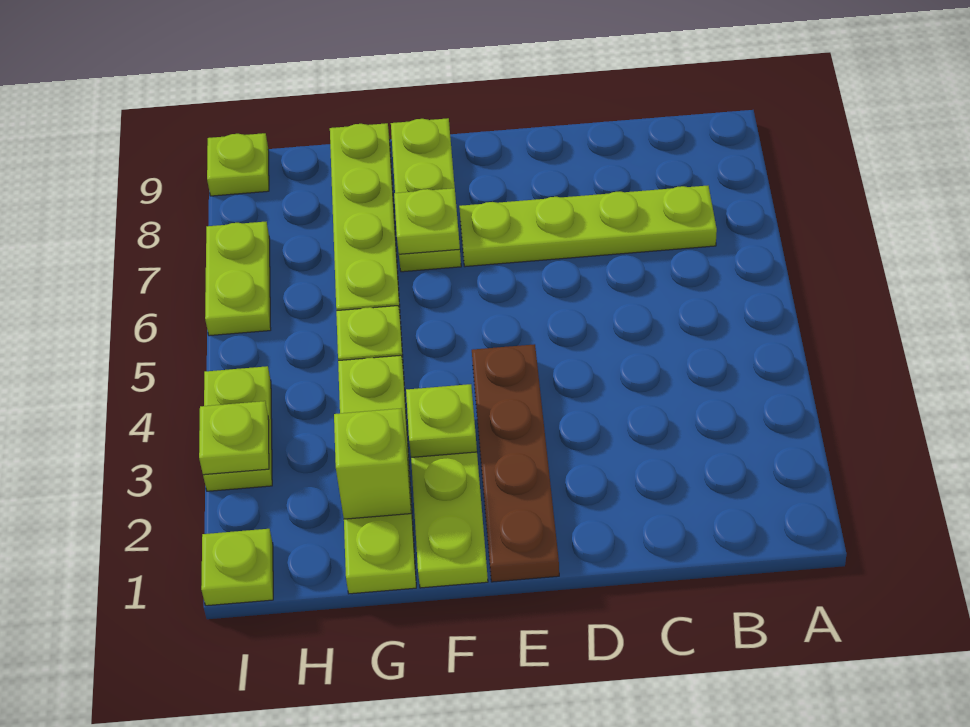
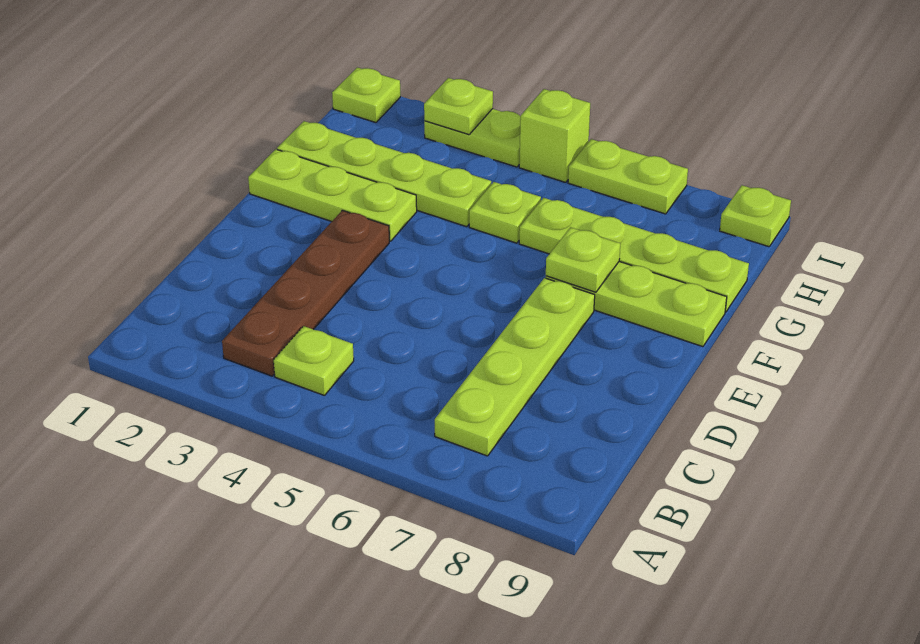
brown 1x4 plate [472,344,559,582] -> brown 1x4 plate turned to [222,210,389,376]
lime 1x1 plate [406,384,477,457] -> lime 1x1 plate moved to [274,326,354,396]
lime 1x1 brick [334,408,411,519] -> lime 1x1 brick moved to [519,89,590,182]

